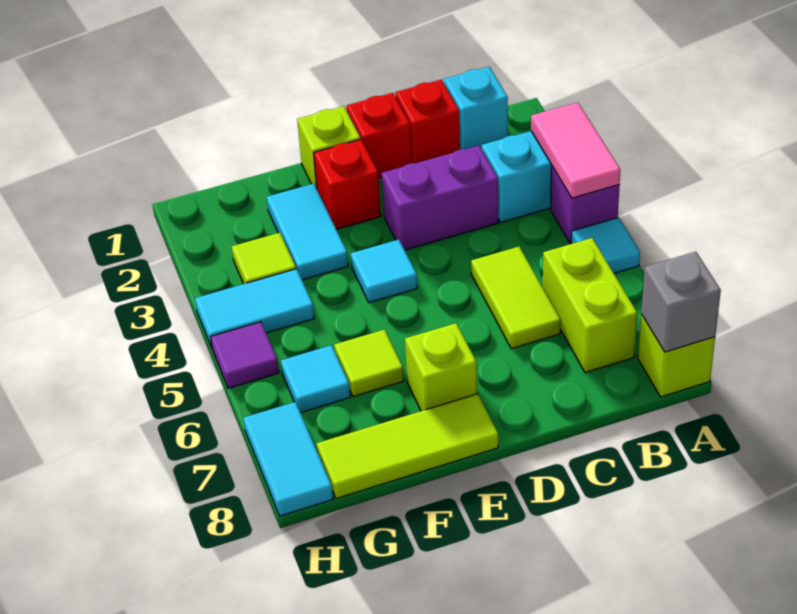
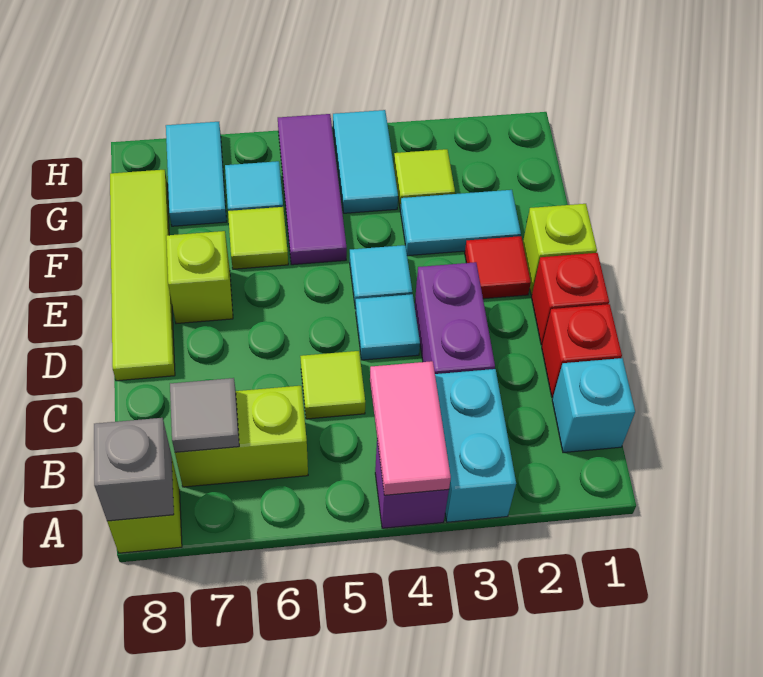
pink 1x2 tile [531,102,620,198] -> pink 1x2 tile turned to [370,361,451,495]
cyan 1x1 tile [571,217,640,273] -> cyan 1x1 tile moved to [356,294,420,360]
none -> grey 1x1 tile [170,378,239,452]
lime 1x2 tile [471,247,561,349] -> lime 1x1 tile [300,351,365,419]
red 1x1 brick [314,139,381,229] -> red 1x1 tile [465,236,531,299]
lime 1x3 tile [317,394,498,499] -> lime 1x4 tile [110,170,175,381]
purple 1x1 tile [211,322,279,388] -> purple 1x3 tile [278,114,347,265]
cyan 1x2 tile [243,402,333,516] -> cyan 1x2 tile turned to [166,122,227,226]

